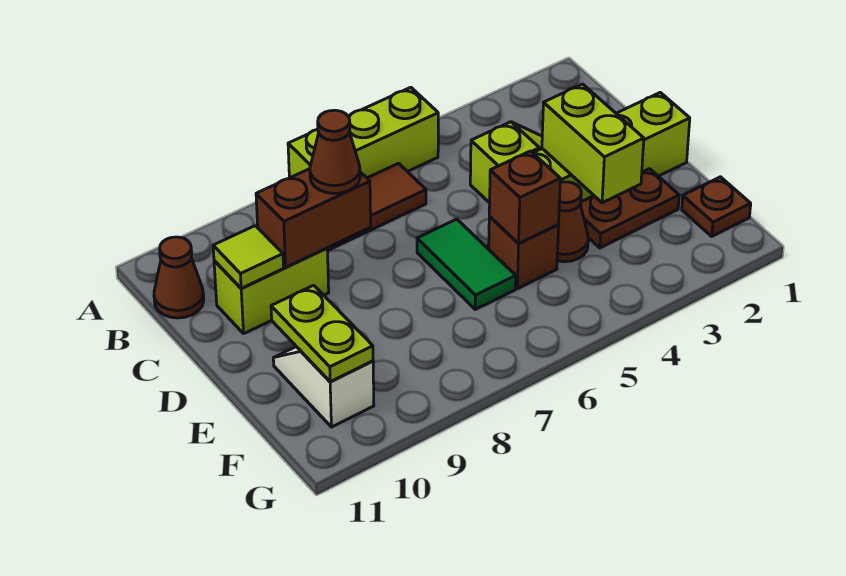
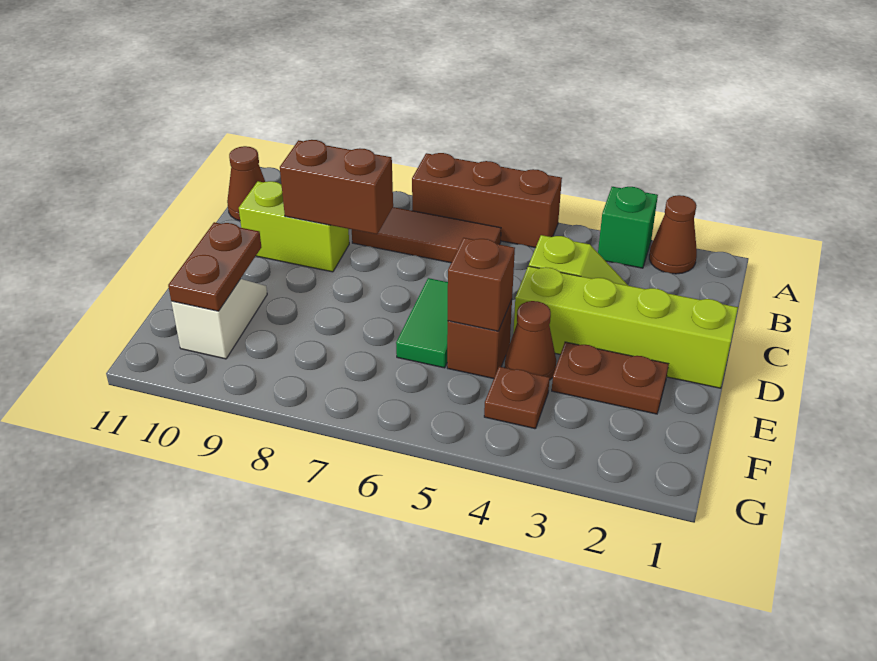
none -> green 1x1 brick [598,187,658,268]
lime 1x3 brick [288,87,438,178] -> brown 1x3 brick [412,153,562,248]
brown 1x1 cone [310,110,360,194] -> brown 1x1 cone moved to [649,195,697,274]
lime 1x1 tile [213,226,283,288] -> none
lime 1x2 brick [542,84,644,203] -> none
lime 1x2 plate [271,285,373,382] -> brown 1x2 plate [168,222,261,311]
brown 1x1 plate [682,177,751,236] -> brown 1x1 plate moved to [484,367,550,429]

